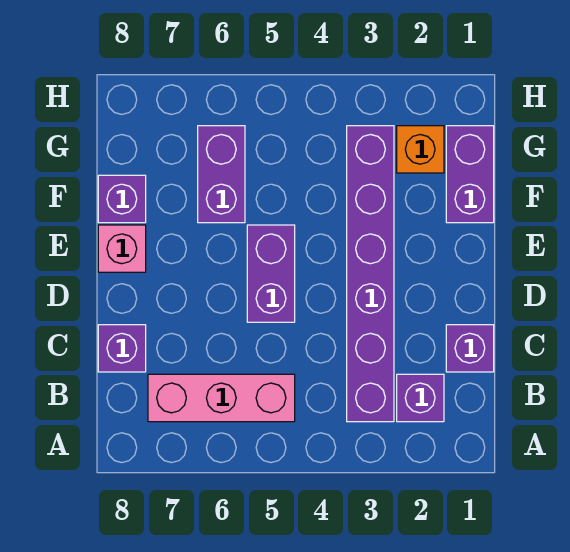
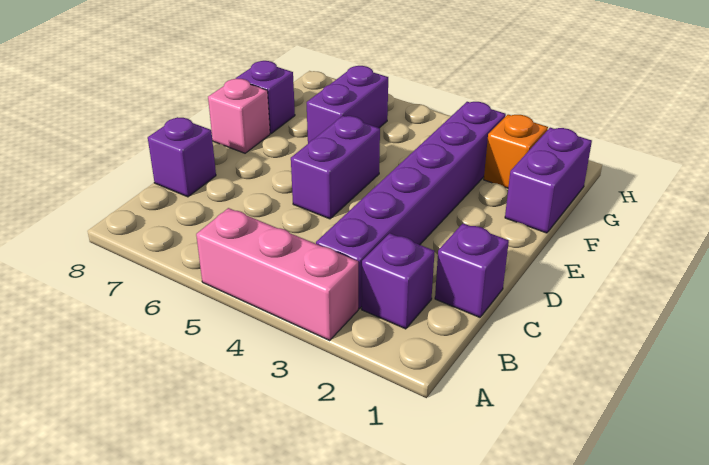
pink 1x3 brick [148,374,295,422] -> pink 1x3 brick moved to [196,208,358,340]

